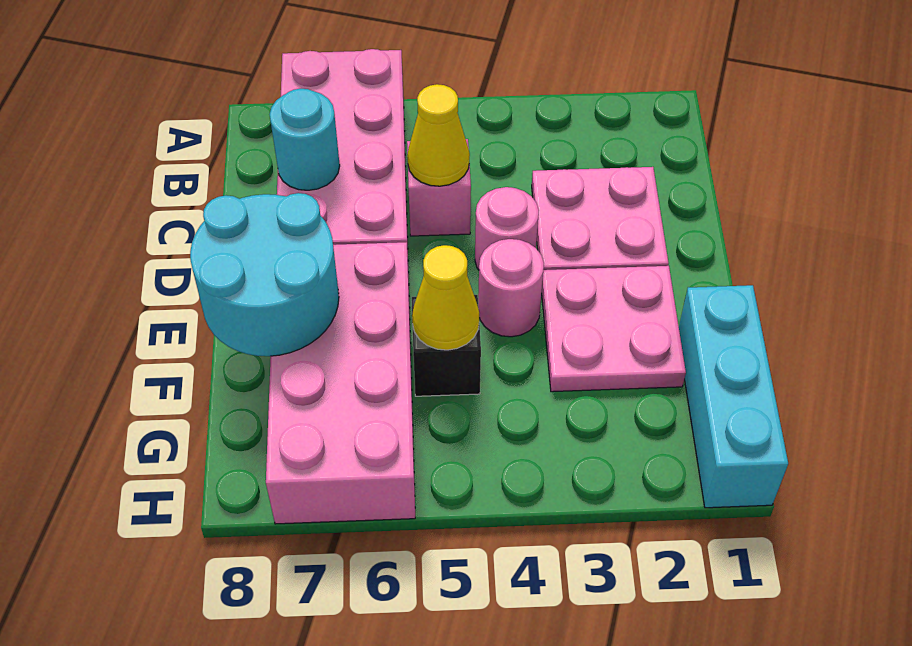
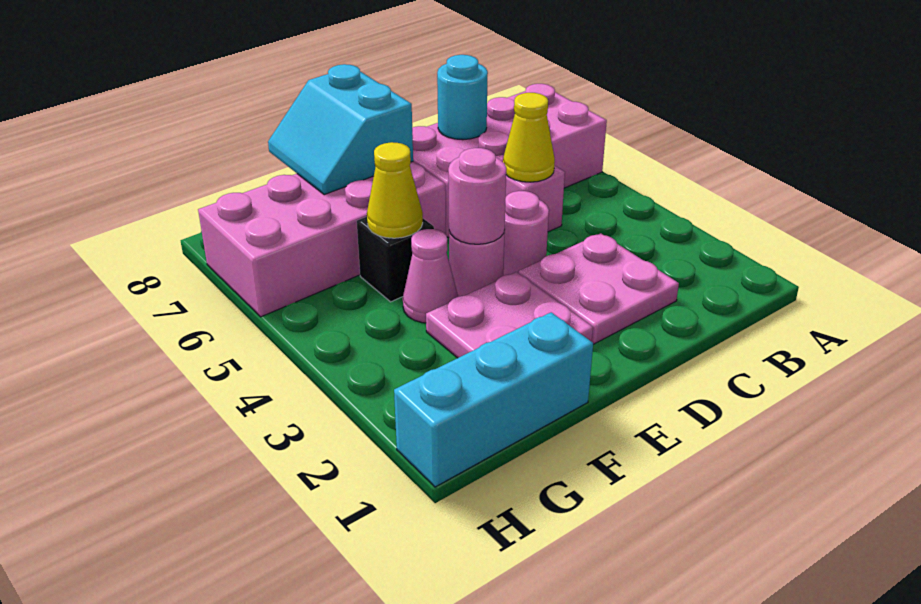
none -> pink 1x1 round brick [448,148,506,244]
cyan 2x2 round brick [190,193,339,356] -> cyan 2x2 slope [268,64,413,195]
none -> pink 1x1 cone [403,229,458,323]

